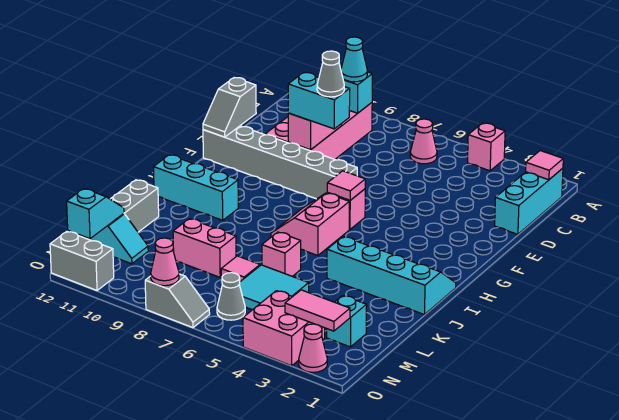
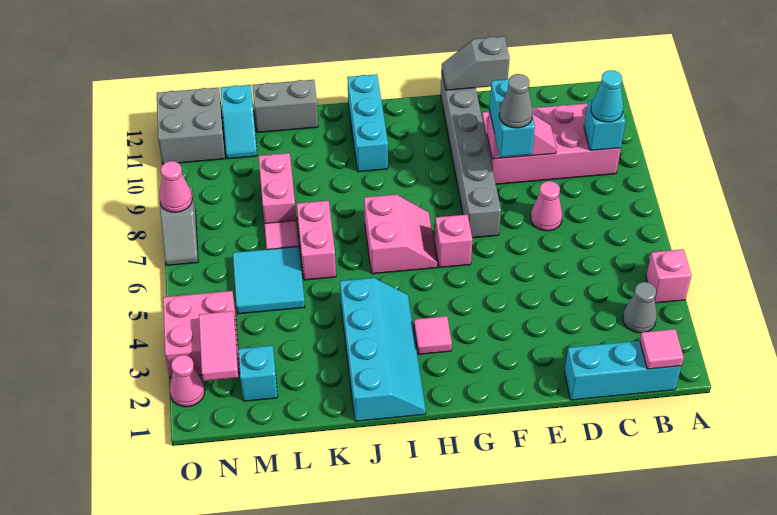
pink 1x1 cone [410,119,437,164] -> pink 1x1 cone moved to [531,181,562,231]
pink 1x1 tile [327,171,365,200] -> pink 1x1 tile moved to [414,316,452,354]
pink 2x2 slope [271,193,349,256] -> pink 2x2 slope turned to [364,194,437,274]
pink 1x1 brick [262,232,301,276] -> pink 1x2 brick [297,201,336,280]
cyan 1x2 slope [67,189,124,239] -> none
grey 1x1 cone [217,273,245,320] -> grey 1x1 cone moved to [623,282,657,333]
grey 1x2 brick [50,232,114,290] -> grey 2x2 brick [157,88,225,164]

